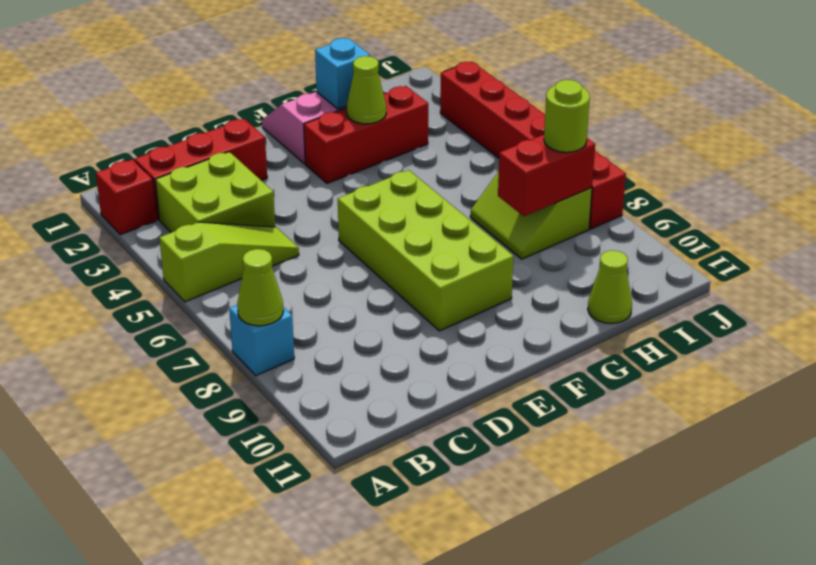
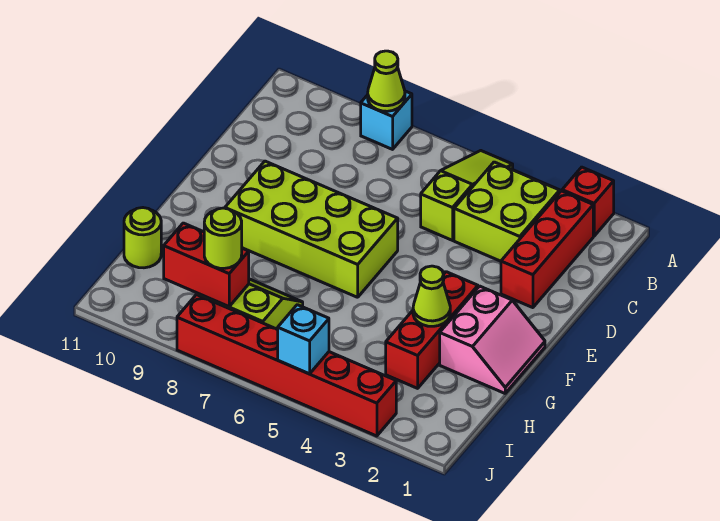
lime 1x3 slope [159,222,299,302] -> lime 1x3 slope turned to [421,151,513,240]
cyan 1x1 brick [315,38,370,109] -> cyan 1x1 brick moved to [277,305,329,374]
red 1x2 brick [498,134,595,216] -> red 1x2 brick turned to [164,223,249,307]
lime 1x1 cone [588,250,632,323] -> lime 1x1 round brick [124,208,161,268]

